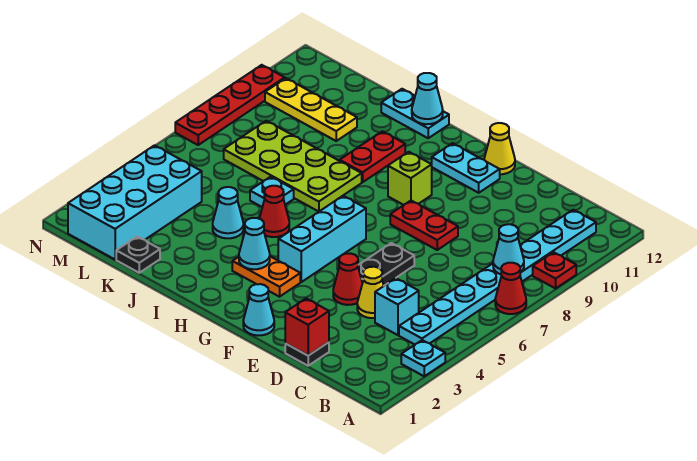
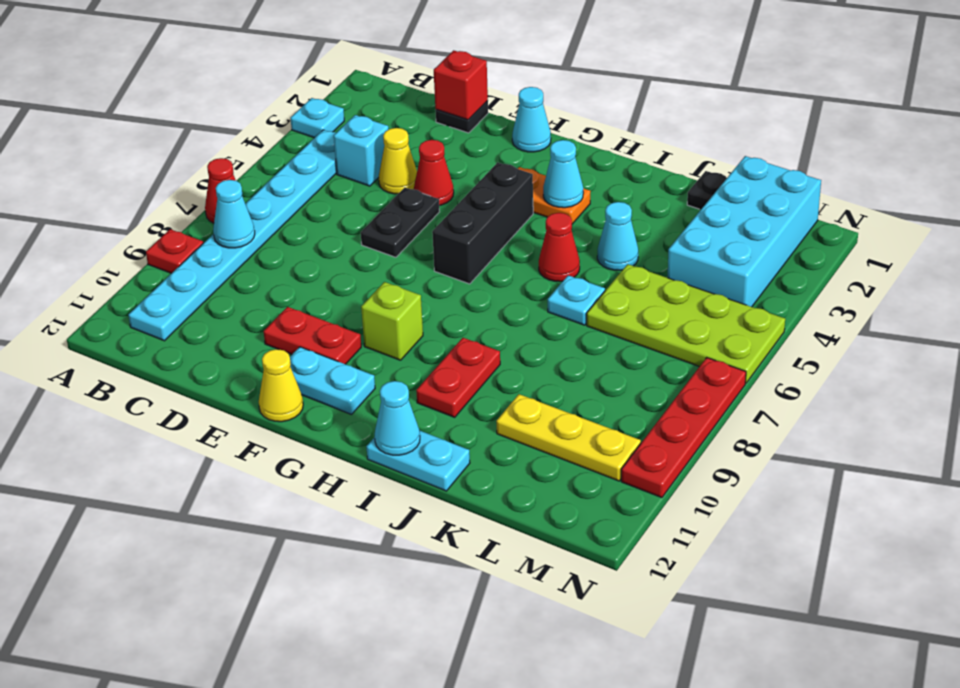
red 1x2 plate [390,201,458,250] -> red 1x2 plate moved to [264,307,361,364]
cyan 1x3 brick [278,196,366,282] -> black 1x3 brick [432,162,533,284]
lime 2x4 plate [224,121,362,212] -> lime 2x4 plate moved to [587,264,785,383]

